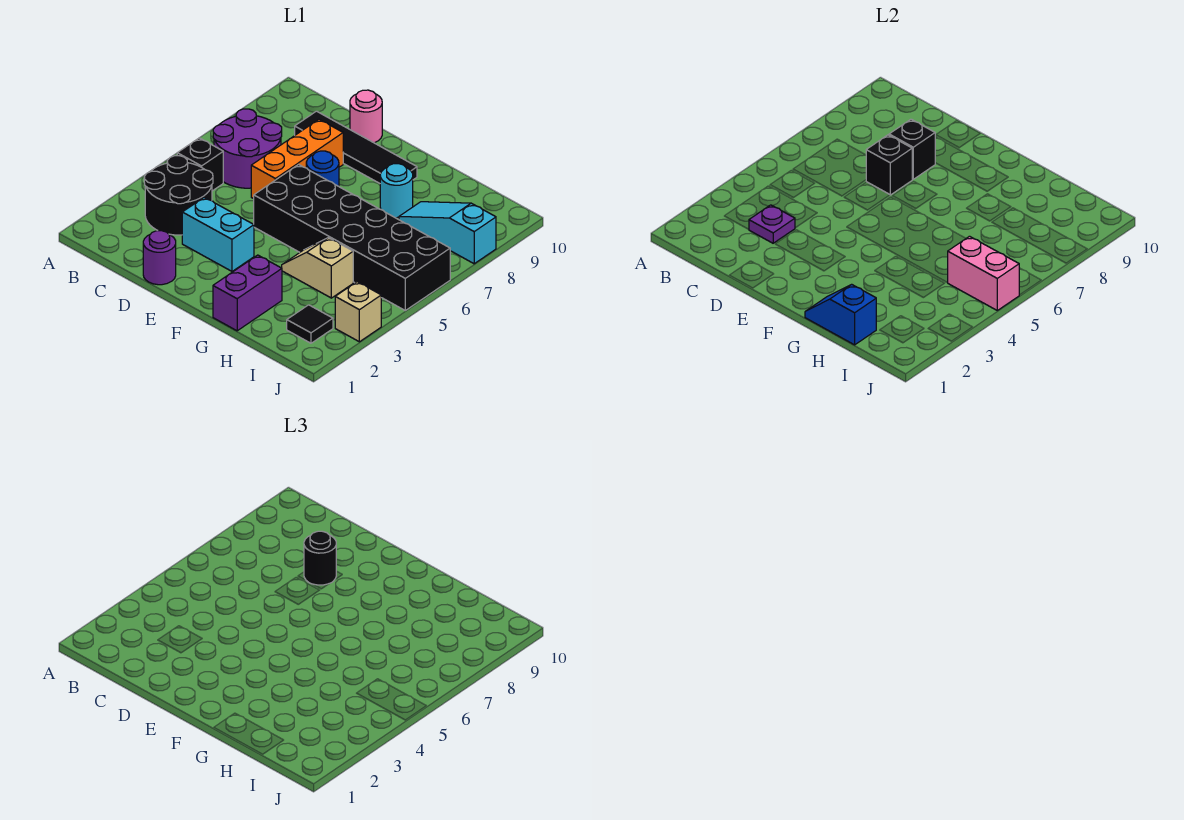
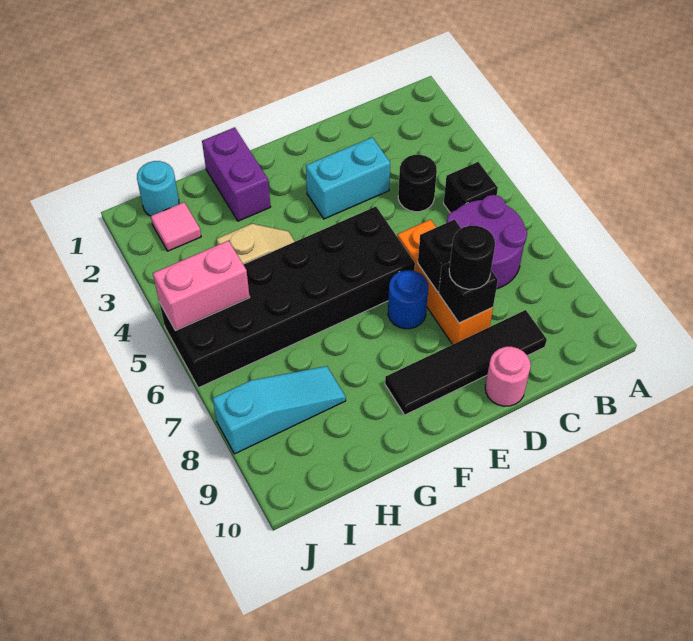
black 2x2 round brick [144,156,213,235] -> black 1x1 round brick [398,155,437,212]
purple 1x1 plate [749,205,795,243] -> none
purple 1x1 round brick [143,231,176,285] -> none
blue 1x2 slope [805,284,876,345] -> none
cyan 1x1 round brick [380,164,413,218] -> cyan 1x1 round brick moved to [137,161,179,216]
black 1x1 tile [287,305,333,343] -> pink 1x1 tile [151,202,201,251]
tan 1x1 brick [335,282,381,342] -> none

